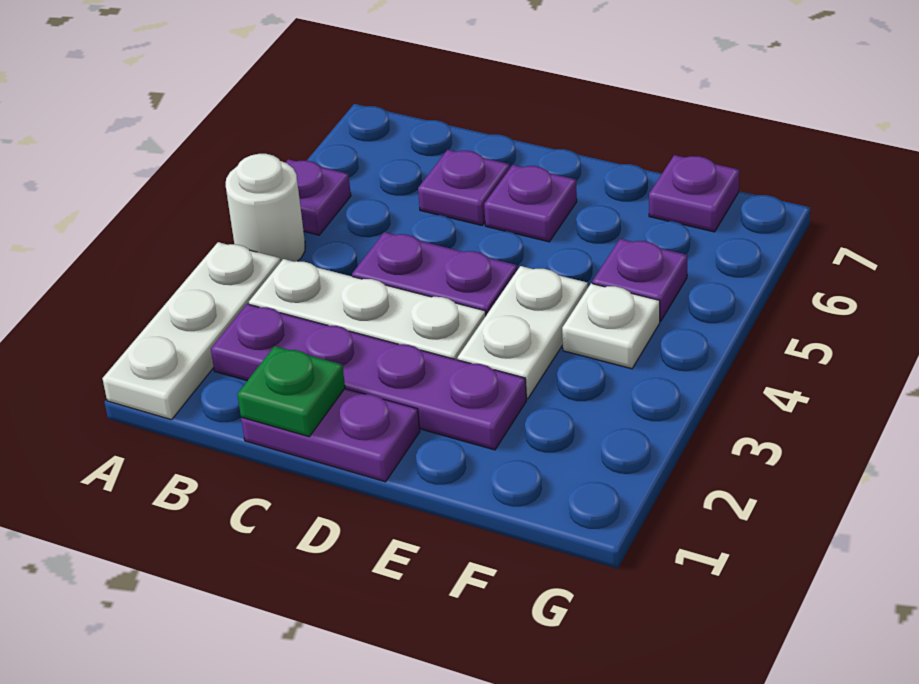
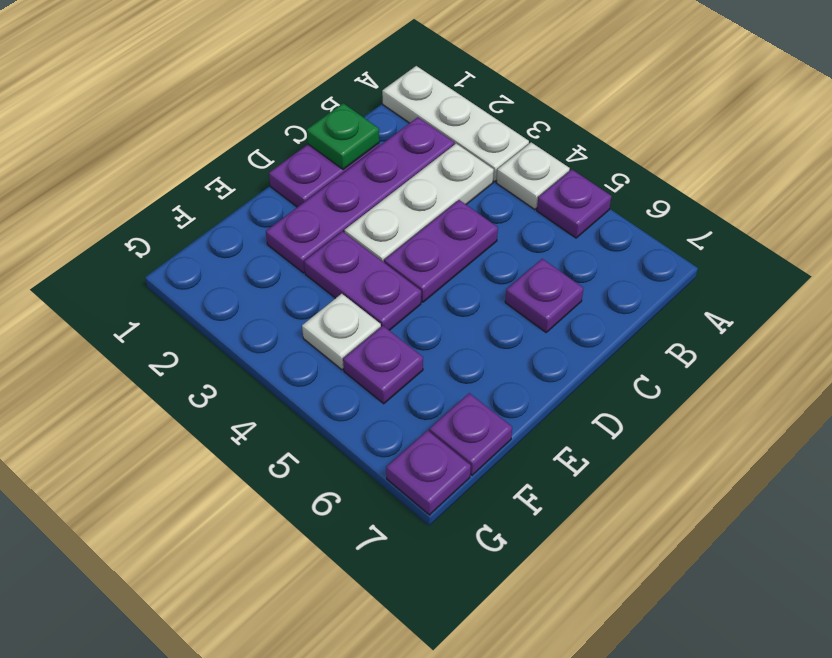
white 1x1 round brick [226,154,305,262] -> white 1x1 plate [496,142,570,209]
purple 1x1 plate [484,165,577,242] -> purple 1x1 plate moved to [386,430,471,515]
white 1x2 plate [457,266,588,399] -> purple 1x2 plate [304,231,421,330]

